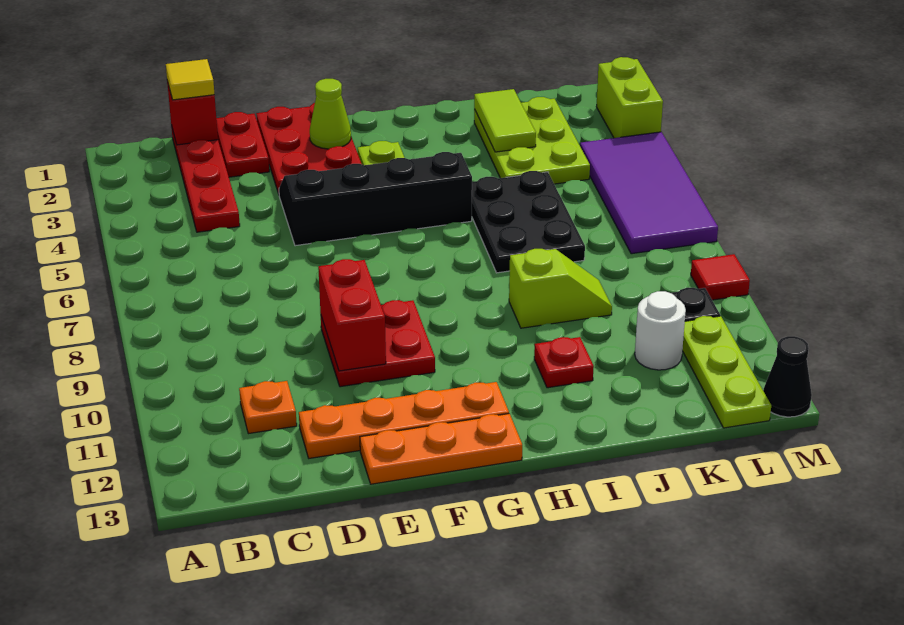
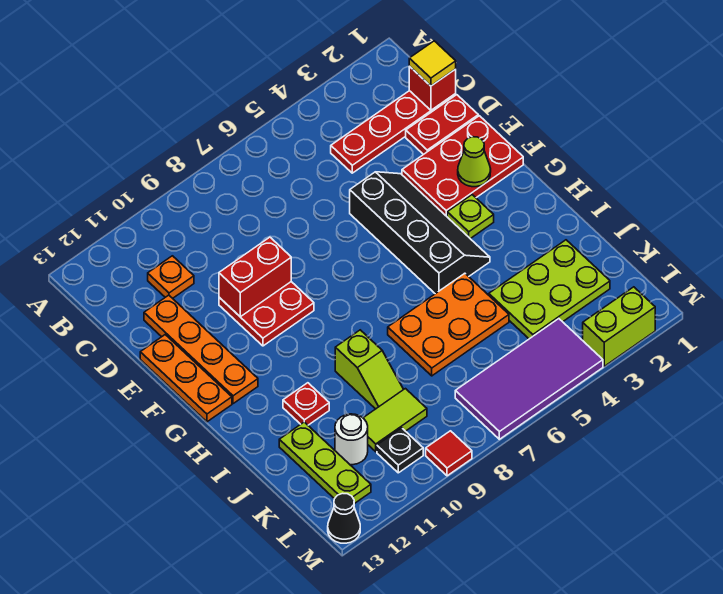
black 2x3 plate [472,171,585,273] -> orange 2x3 plate [388,273,509,376]
lime 1x2 tile [474,89,536,152] -> lime 1x2 tile moved to [364,389,427,452]
lime 1x3 plate [682,316,771,428] -> lime 1x3 plate turned to [279,422,371,504]

